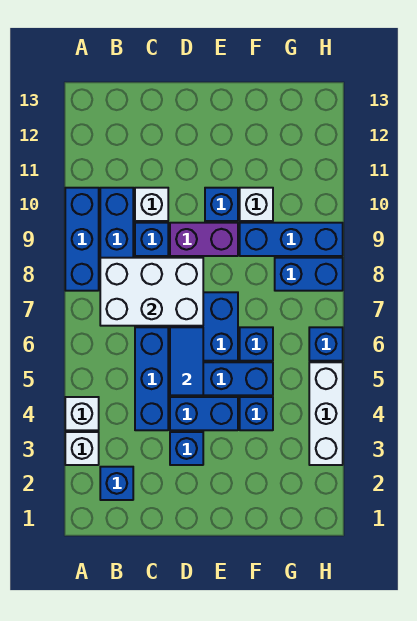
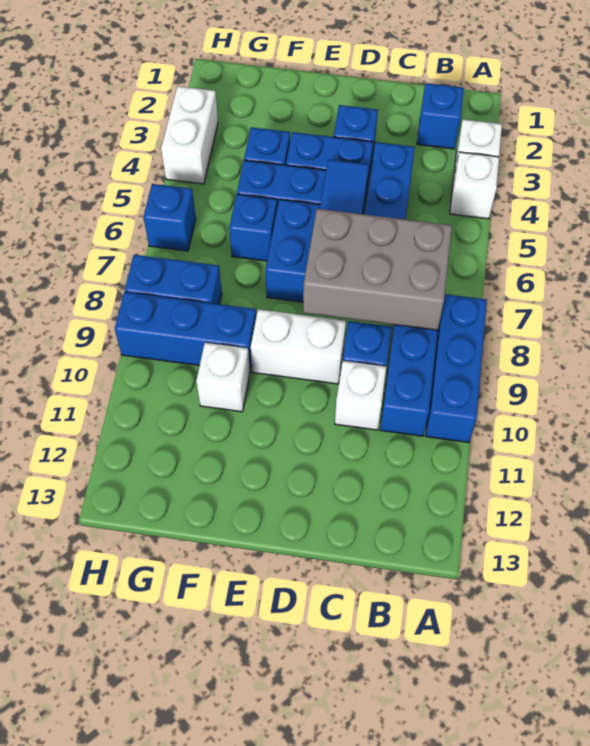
white 2x3 brick [100,258,203,326] -> grey 2x3 brick [303,209,452,330]
purple 1x2 brick [170,223,238,256] -> white 1x2 brick [251,309,346,384]
blue 1x1 brick [205,188,238,221] -> none
white 1x3 brick [309,362,343,465] -> white 1x2 brick [161,86,218,184]

